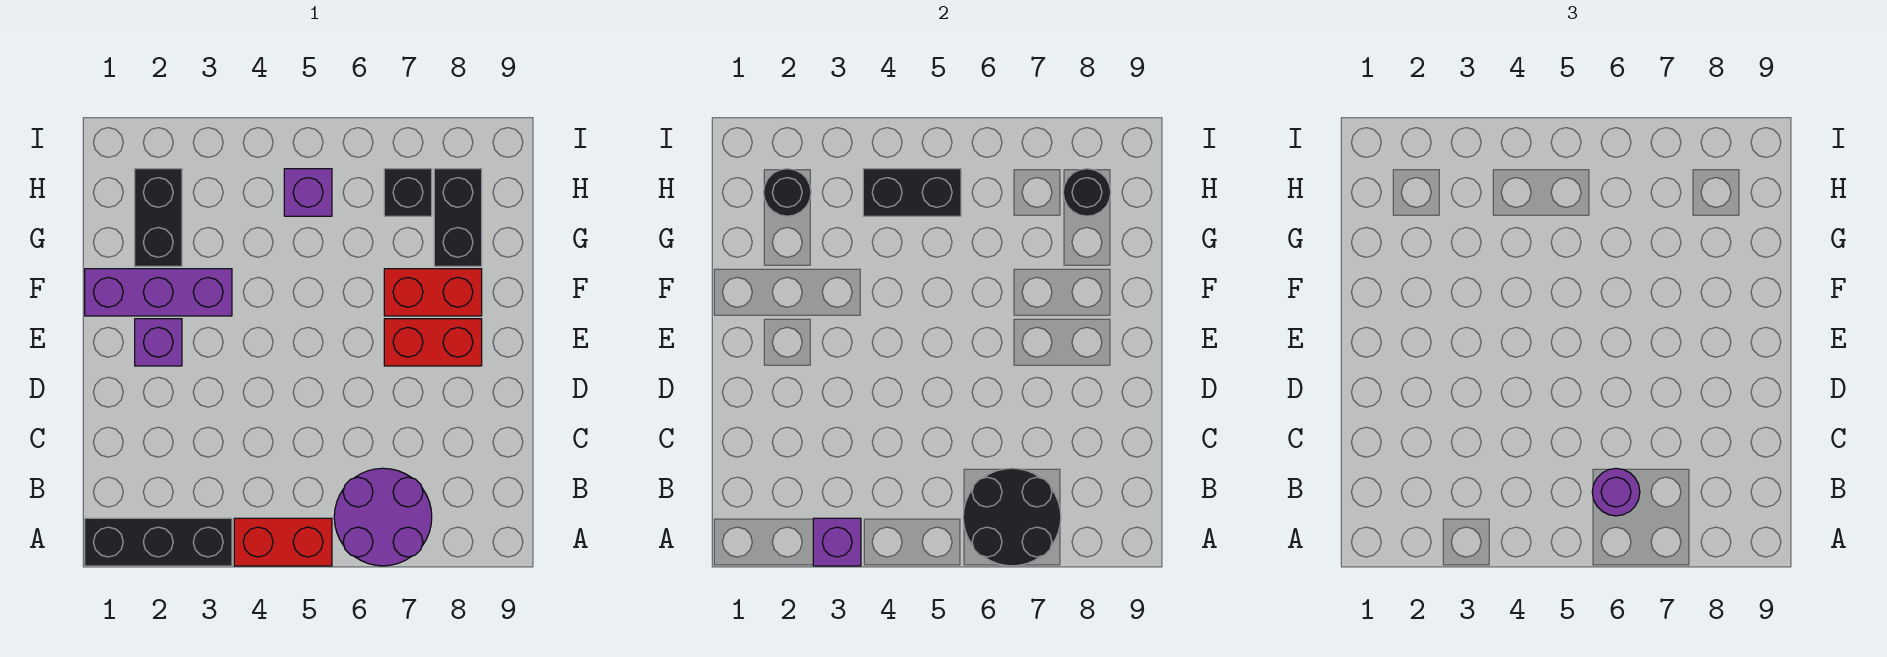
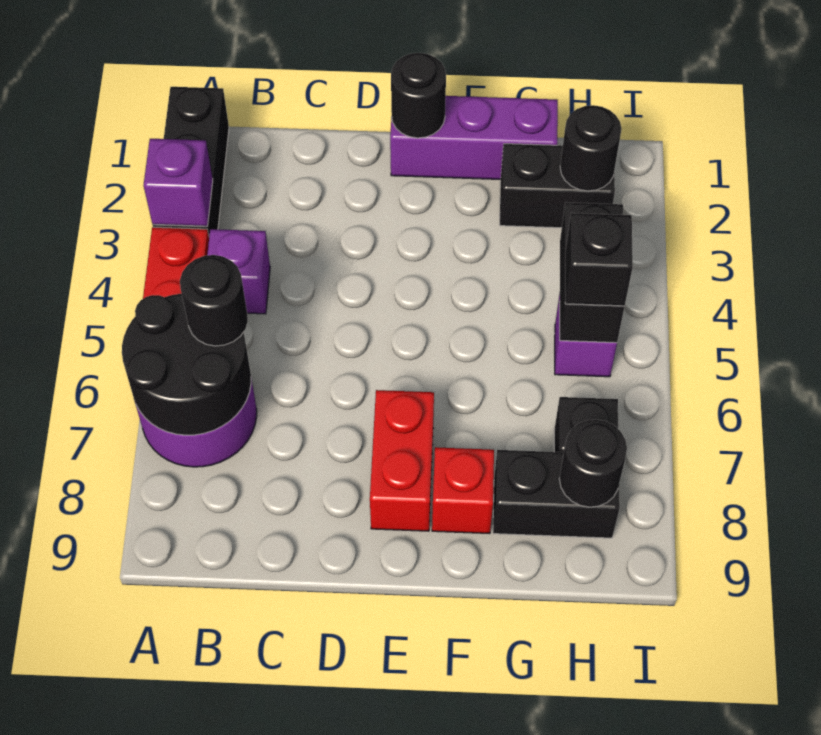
purple 1x1 round brick [1592,468,1640,516] -> black 1x1 round brick [180,255,248,346]
none -> black 1x1 round brick [391,53,446,138]
purple 1x1 brick [135,319,182,366] -> purple 1x1 brick moved to [207,229,270,314]
purple 1x3 brick [85,269,232,316] -> purple 1x3 brick turned to [390,96,558,179]
red 1x2 brick [384,269,482,316] -> red 1x1 brick [432,447,494,534]
none -> black 1x1 brick [565,213,633,306]

